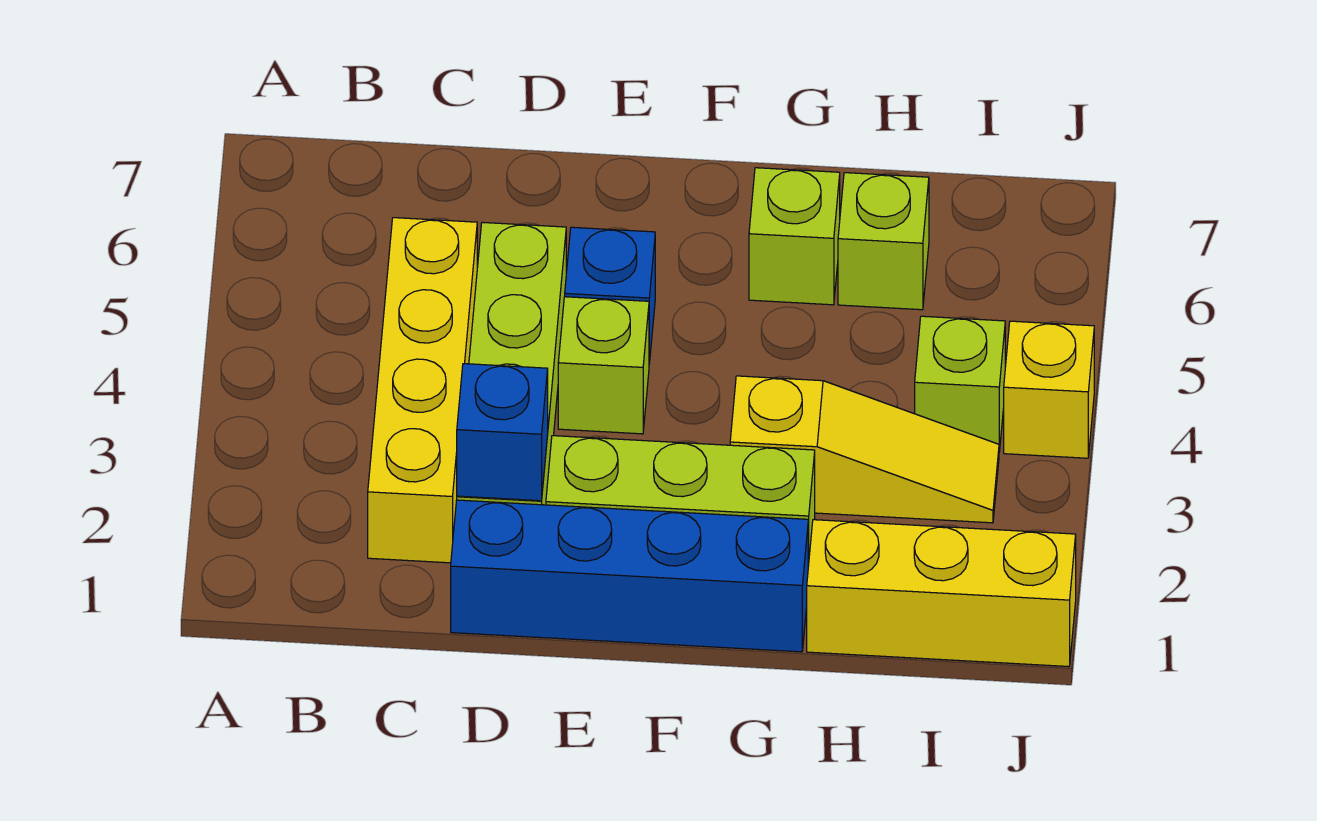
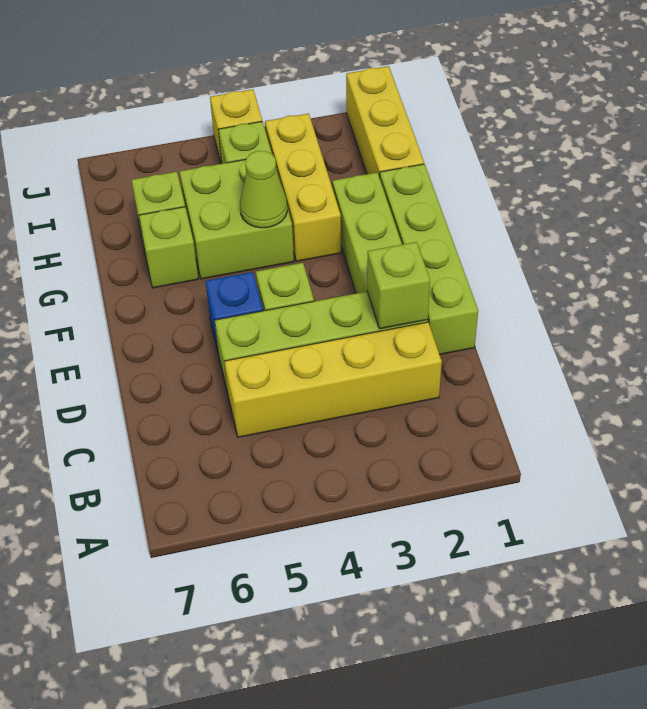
blue 1x4 brick [451,500,808,652] -> lime 1x4 brick [380,164,478,354]
blue 1x1 brick [457,364,548,501] -> lime 1x1 brick [367,242,430,329]
yellow 1x3 slope [730,376,999,523] -> yellow 1x3 brick [265,113,341,261]
none -> lime 2x2 brick [179,160,294,279]
none -> lime 1x1 cone [240,151,287,228]

